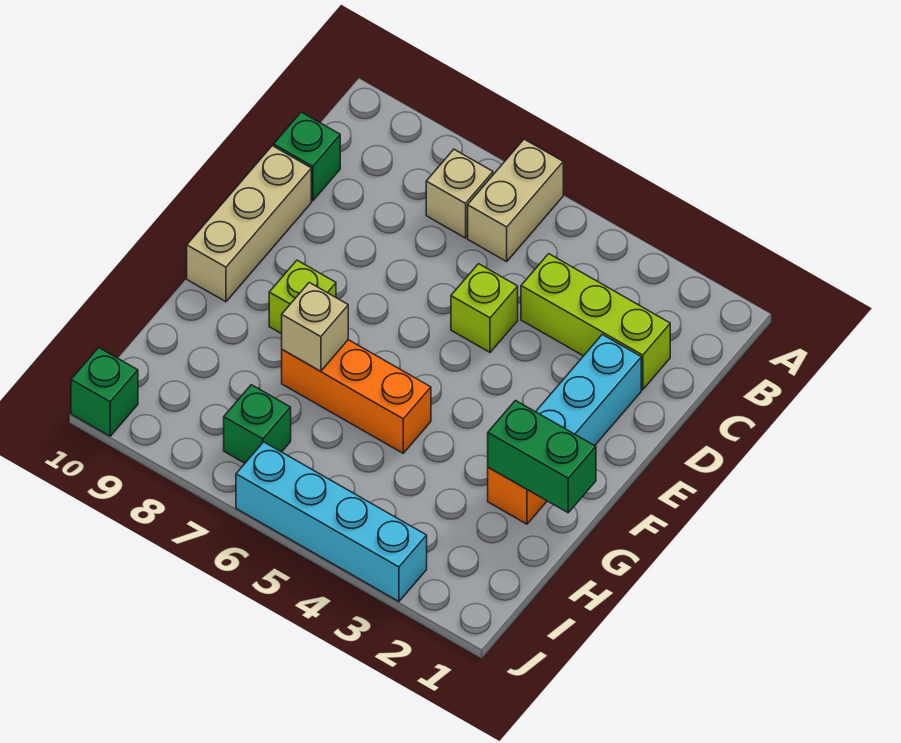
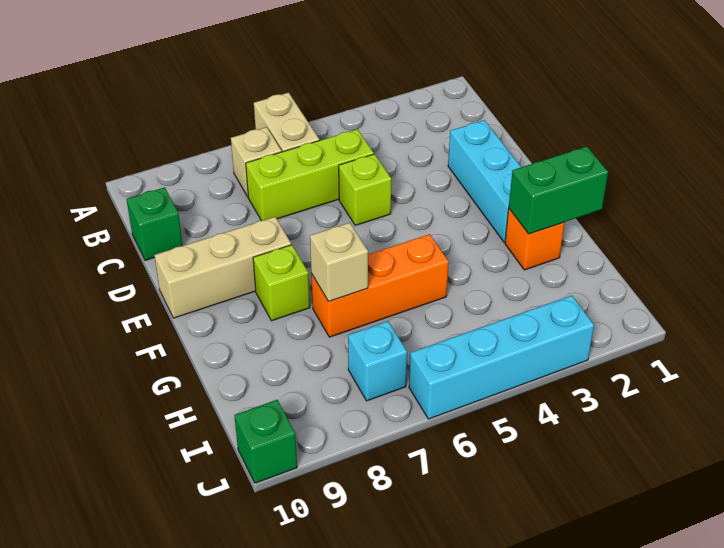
lime 1x3 brick [521,254,670,390] -> lime 1x3 brick moved to [246,129,374,221]
tan 1x3 brick [187,146,311,302] -> tan 1x3 brick turned to [154,217,291,318]
green 1x1 brick [224,385,291,463] -> cyan 1x1 brick [348,321,407,401]

